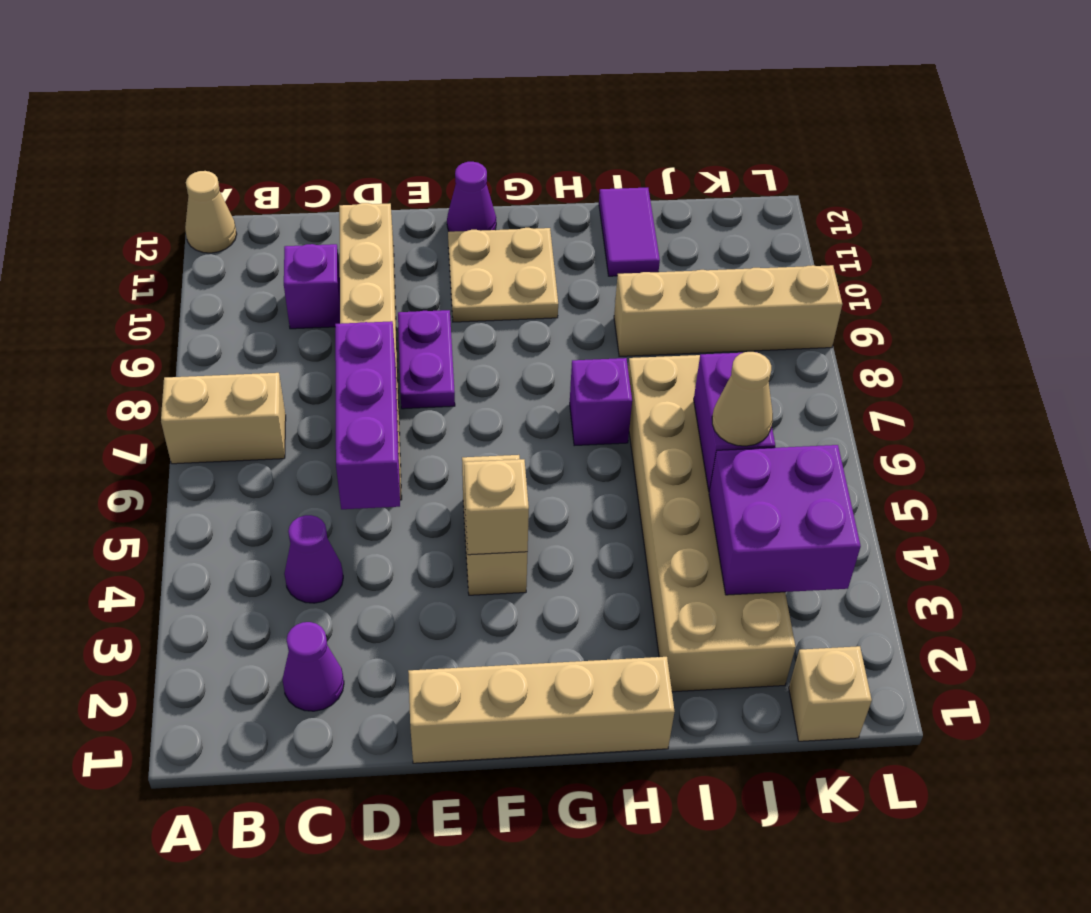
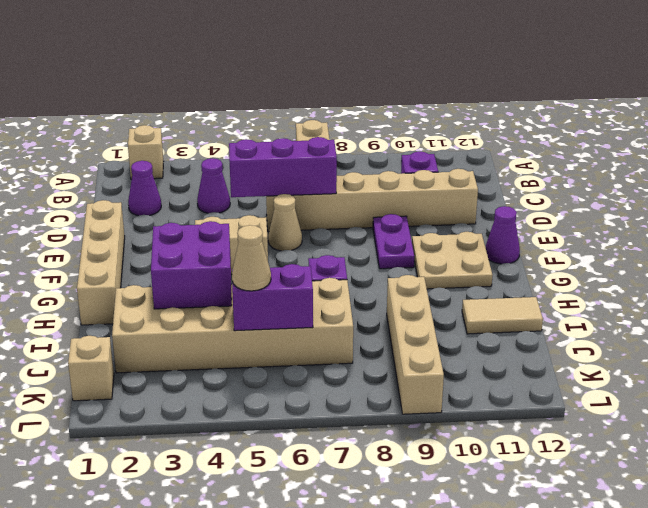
tan 1x1 cone [185,171,237,253] -> tan 1x1 cone moved to [268,194,302,251]
purple 1x2 plate [398,310,455,409] -> purple 1x2 plate turned to [373,214,414,269]
tan 1x1 brick [464,459,529,555] -> tan 1x1 brick moved to [128,125,163,179]
purple 1x2 tile [599,188,660,276] -> tan 1x2 tile [462,297,543,334]
purple 2x2 brick [709,445,861,595] -> purple 2x2 brick moved to [151,221,232,309]

